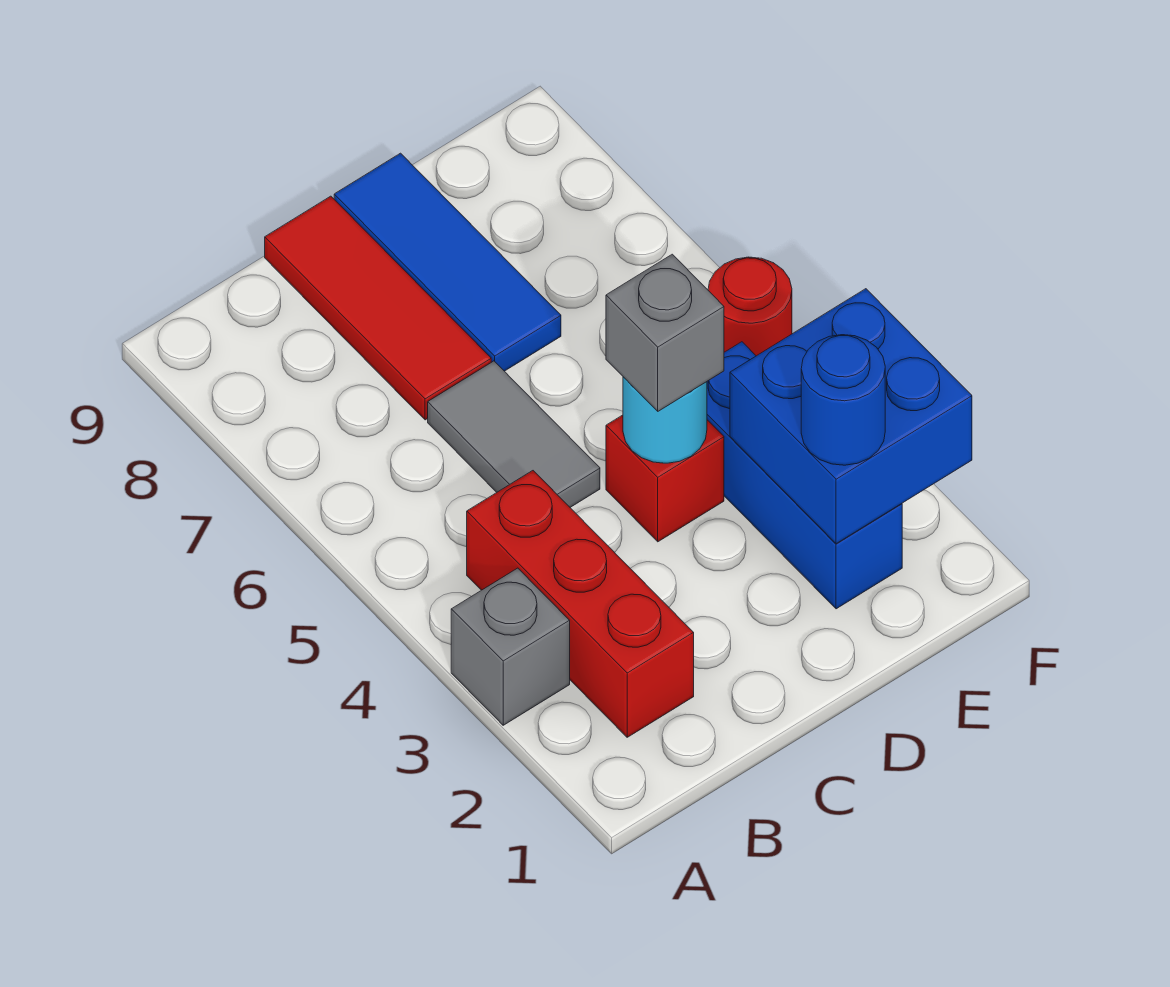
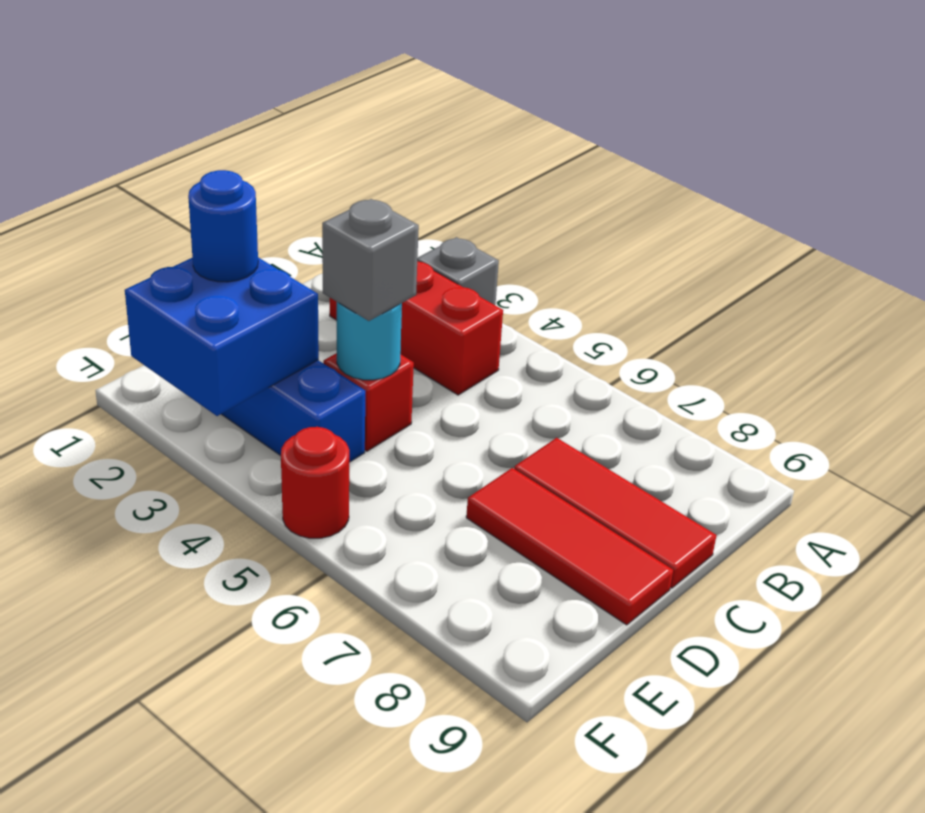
grey 1x2 tile [428,361,600,507] -> none
blue 1x3 tile [334,153,561,371] -> red 1x3 tile [466,468,673,625]

